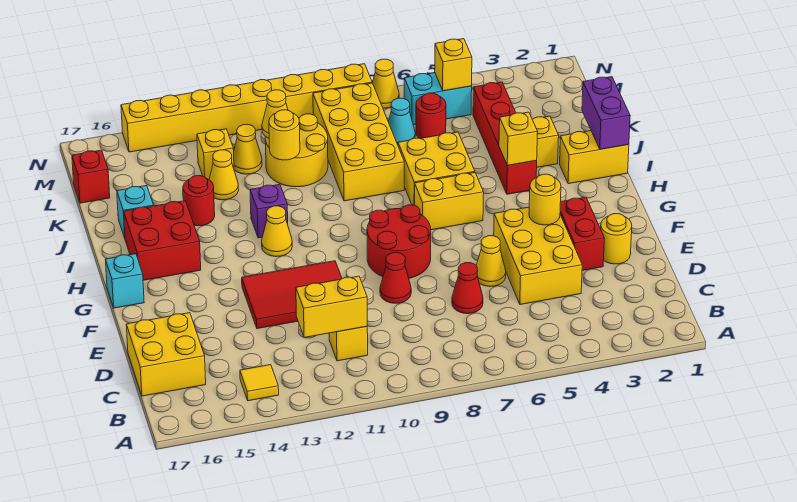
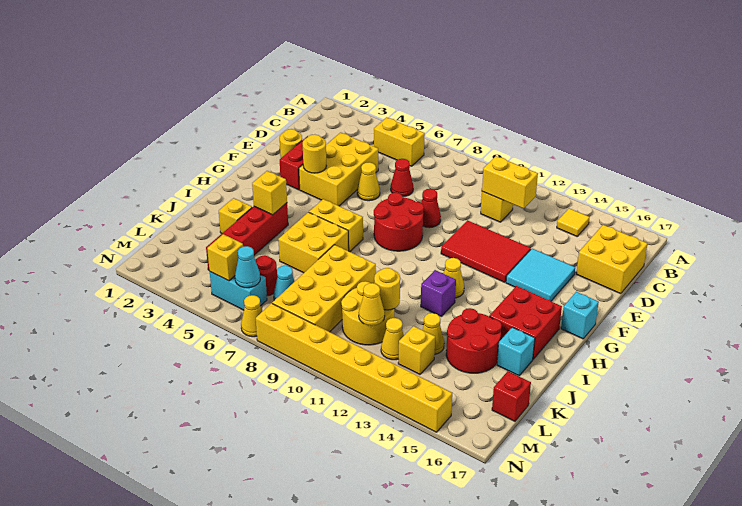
none -> cyan 2x2 tile [506,249,575,301]
yellow 1x2 brick [560,131,629,184] -> yellow 1x2 brick moved to [374,117,425,166]
purple 1x2 brick [582,77,630,149] -> none
red 1x1 round brick [183,176,215,226] -> red 2x2 round brick [446,308,502,373]
none -> cyan 1x1 cone [235,246,260,288]

